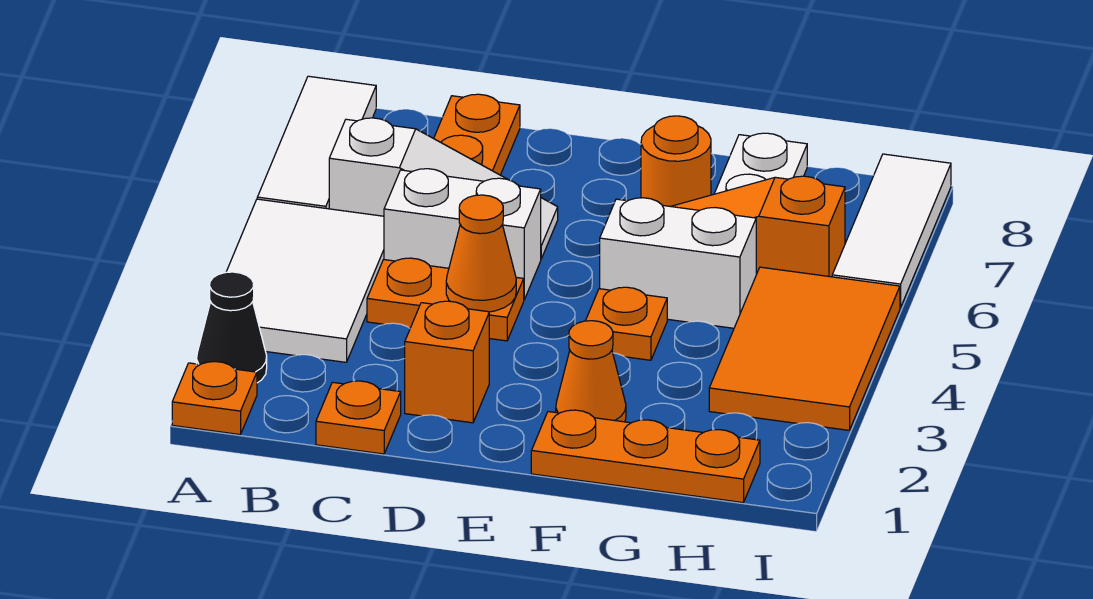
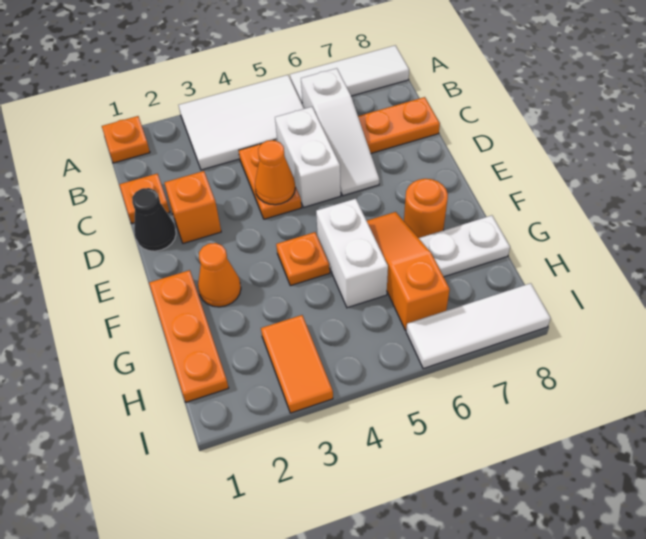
black 1x1 cone [197,272,267,383] -> black 1x1 cone moved to [132,188,176,251]
orange 2x3 tile [709,267,900,430] -> orange 1x2 tile [261,315,333,413]

